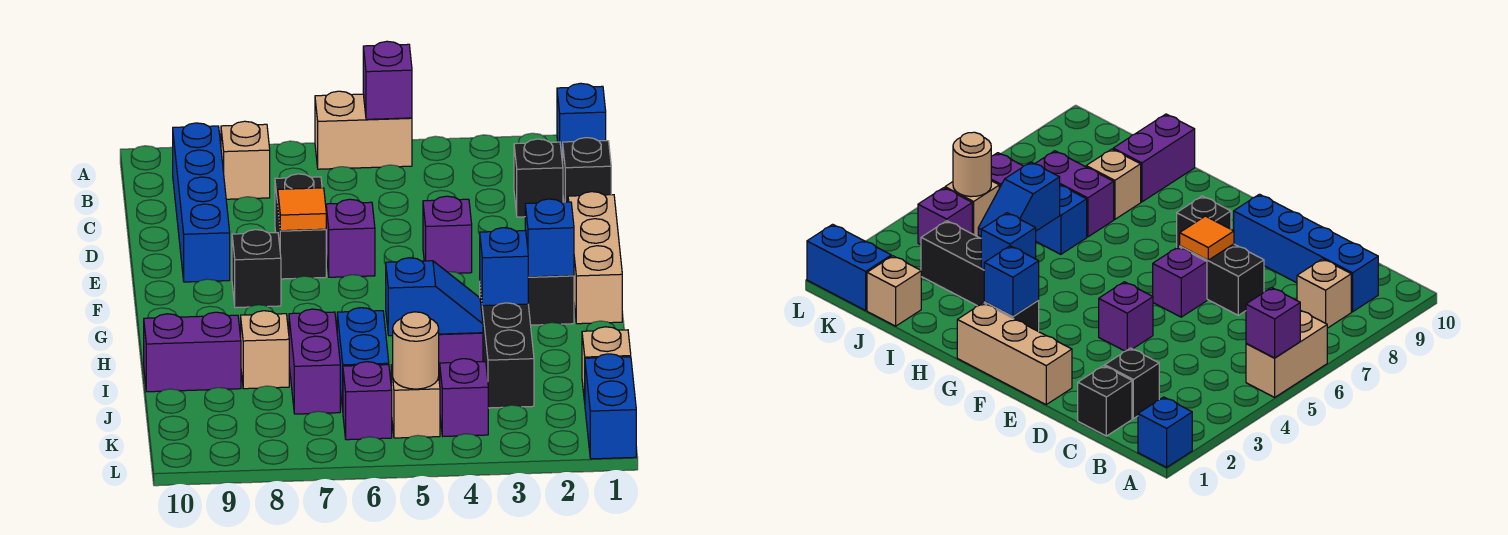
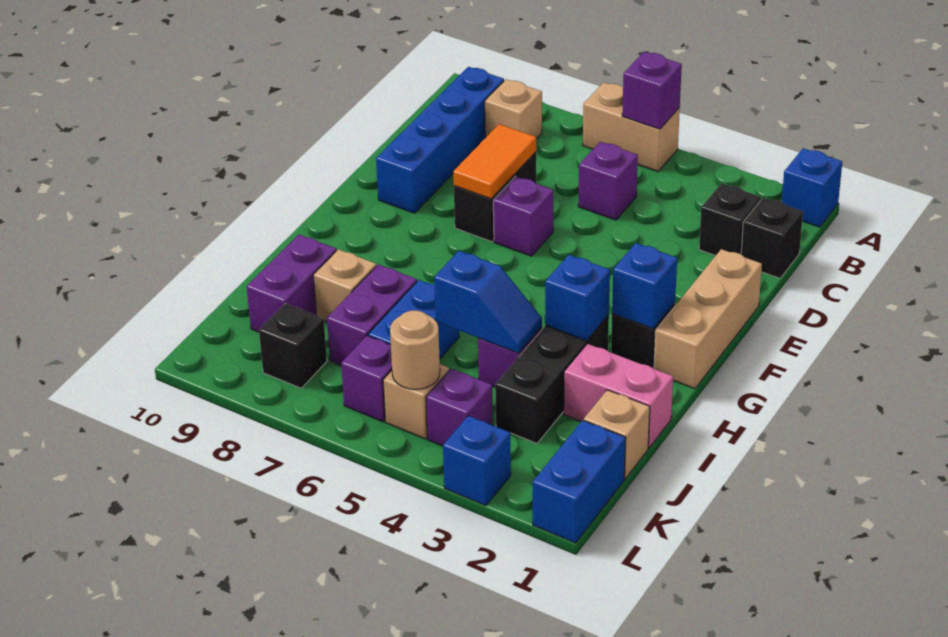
purple 1x1 brick [423,196,472,273] -> purple 1x1 brick moved to [578,142,638,220]
orange 1x1 tile [278,188,326,231] -> orange 1x2 tile [453,124,536,199]
black 1x1 brick [232,230,281,308] -> black 1x1 brick moved to [259,303,327,388]
none -> pink 1x2 brick [564,344,673,448]
purple 1x2 brick [144,312,241,392] -> purple 1x2 brick turned to [247,235,337,332]
none -> blue 1x1 brick [443,416,511,506]

